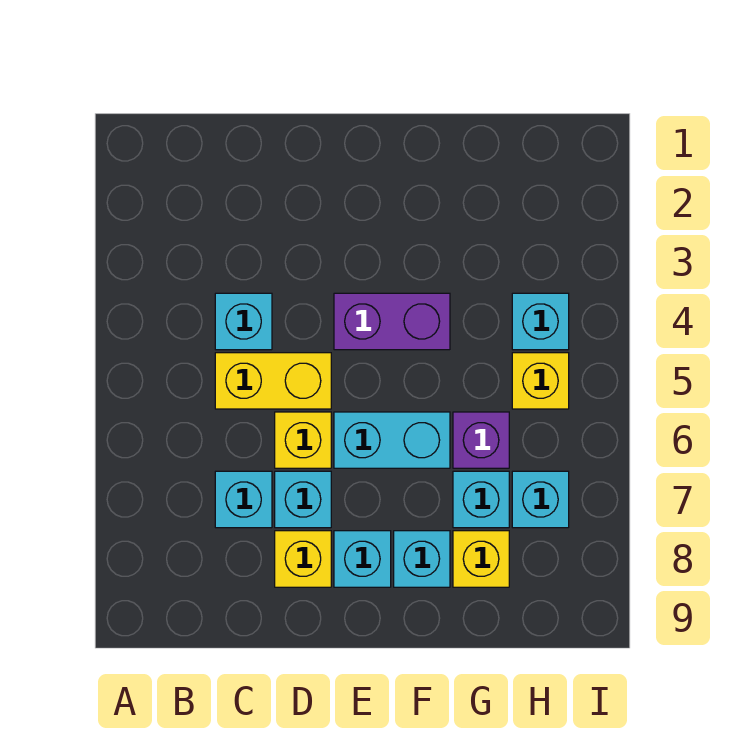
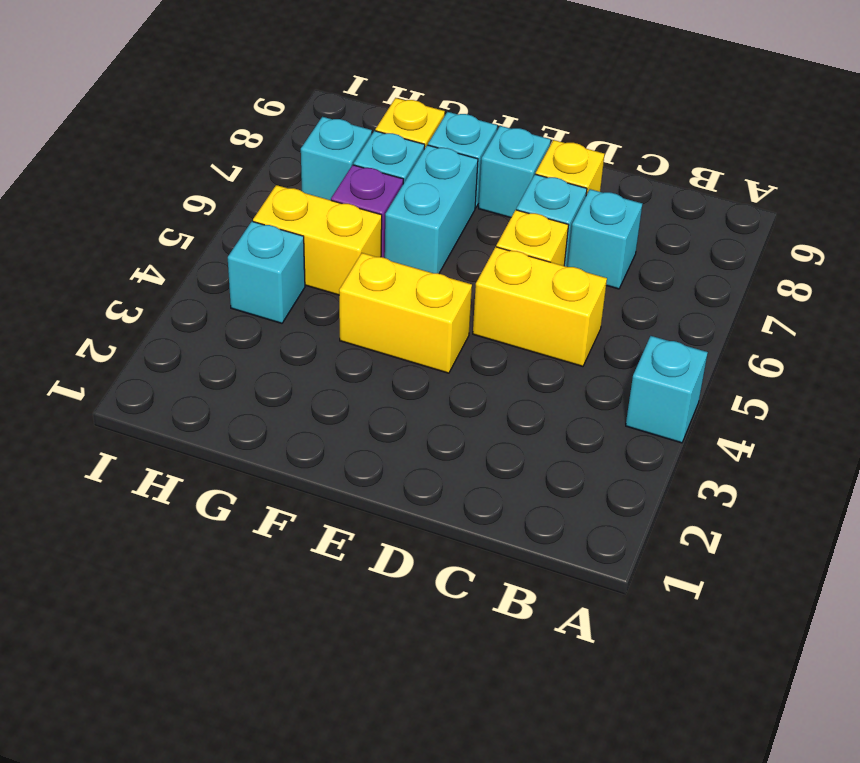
cyan 1x1 brick [215,293,272,350] -> cyan 1x1 brick moved to [626,336,708,443]
purple 1x2 brick [334,293,450,350] -> yellow 1x2 brick [339,253,472,373]
cyan 1x2 brick [334,412,450,468] -> cyan 1x2 brick turned to [385,145,478,273]
yellow 1x1 brick [512,353,569,409] -> yellow 1x2 brick [253,185,382,295]

